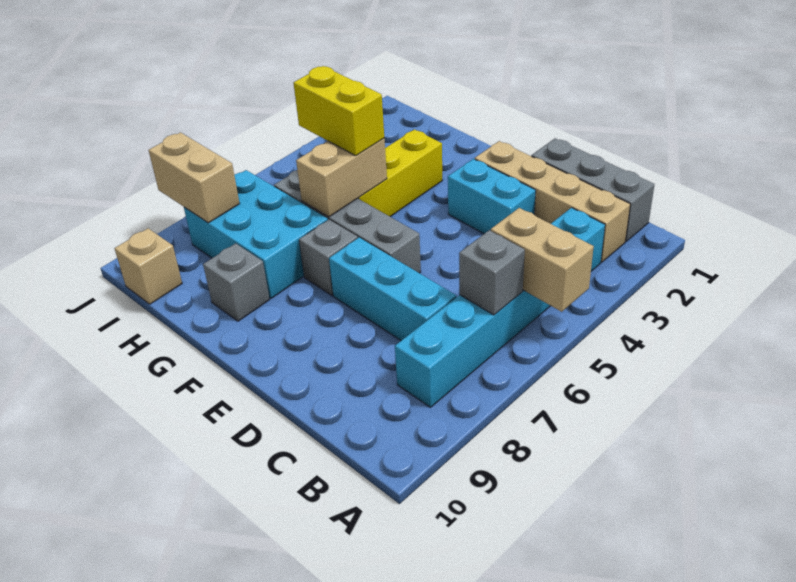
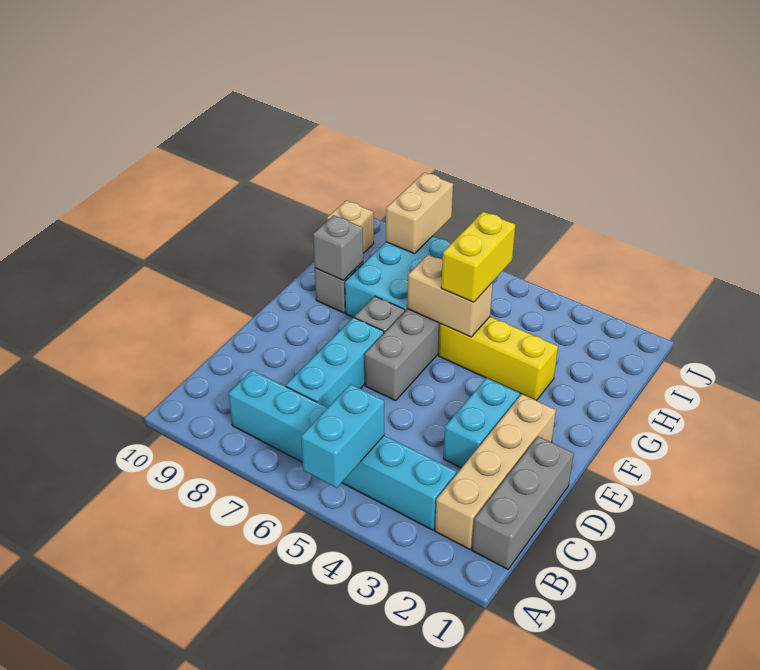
tan 1x2 brick [491,208,594,312] -> cyan 1x2 brick [301,384,384,488]
grey 1x1 brick [459,230,525,315] -> grey 1x1 brick moved to [313,215,363,280]

